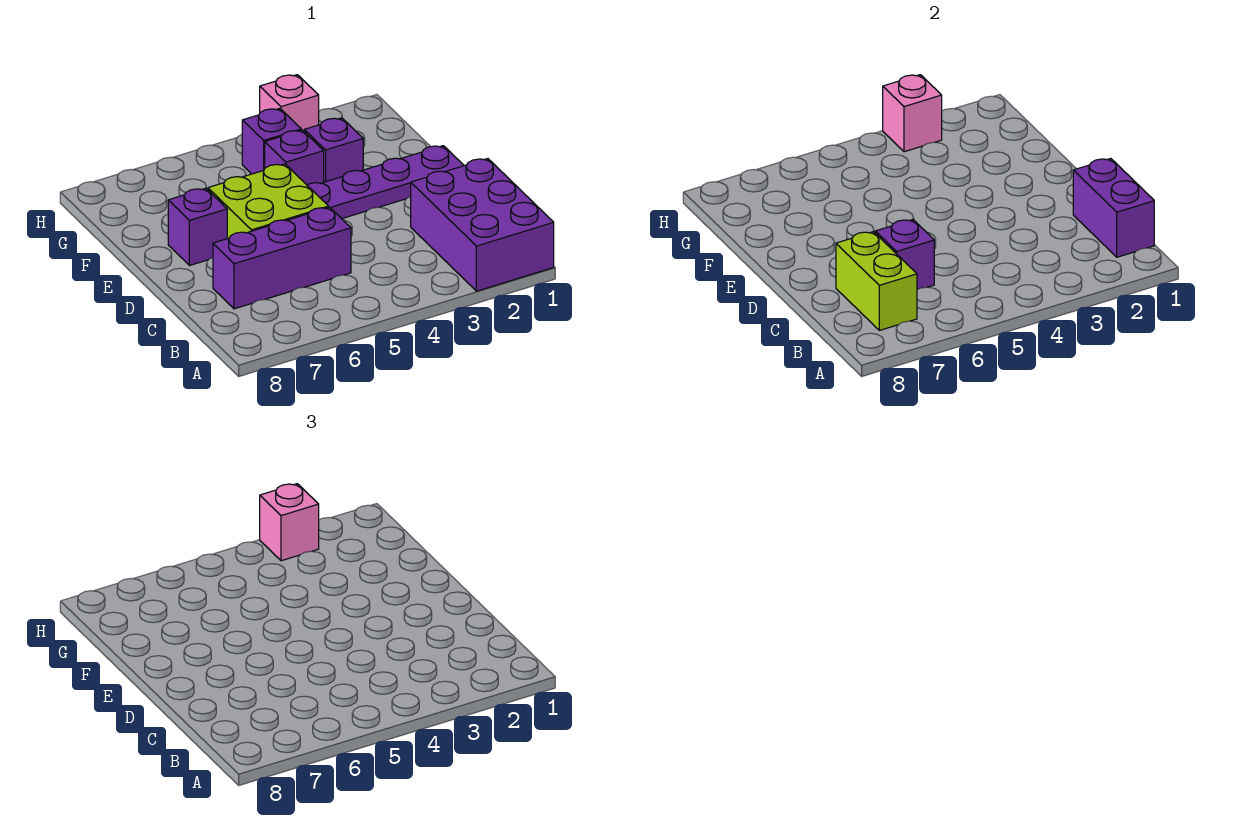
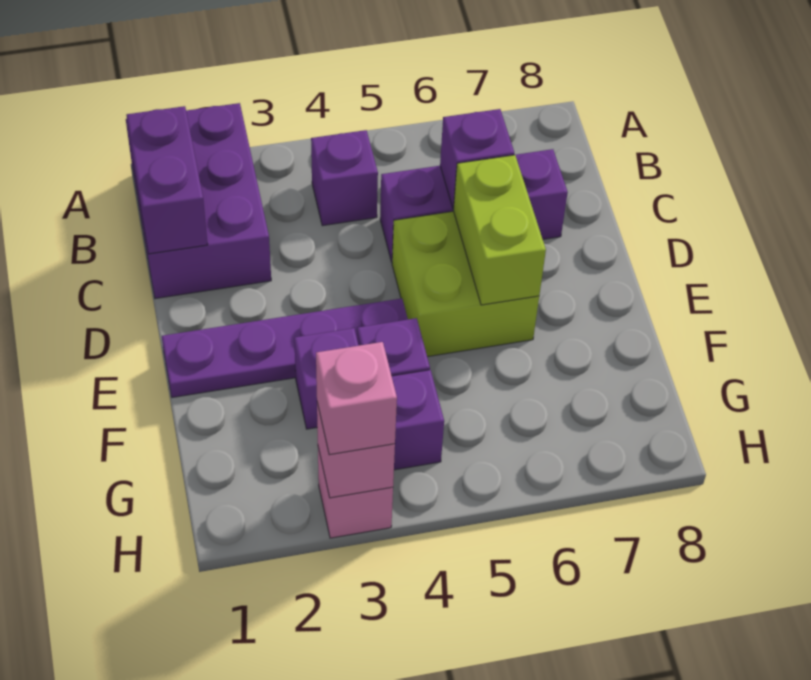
lime 1x2 brick [836,232,917,330] -> lime 1x2 brick moved to [453,155,546,305]
purple 1x1 brick [168,188,227,266] -> purple 1x1 brick moved to [311,130,378,226]

